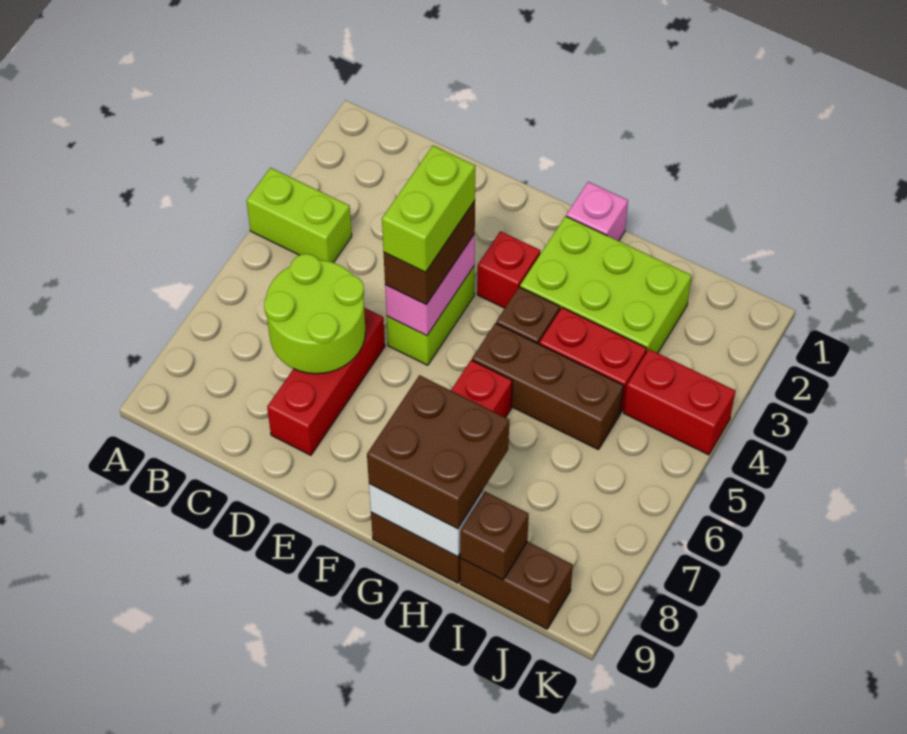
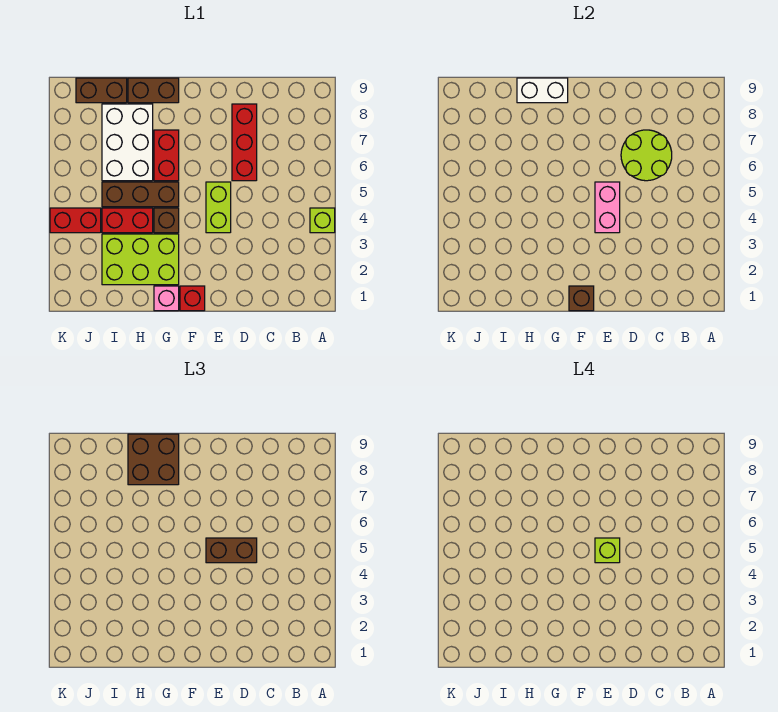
lime 1x2 brick [246,168,352,263] -> lime 1x1 brick [310,208,335,233]
brown 1x2 brick [384,201,475,304] -> brown 1x2 brick turned to [206,538,257,563]
lime 1x2 brick [382,146,475,272] -> lime 1x1 brick [595,538,620,563]
red 1x1 brick [477,231,540,308] -> red 1x1 brick moved to [180,286,205,311]
none -> white 2x3 brick [102,104,153,181]
brown 1x1 brick [460,492,529,580] -> brown 1x1 brick moved to [569,286,594,311]

